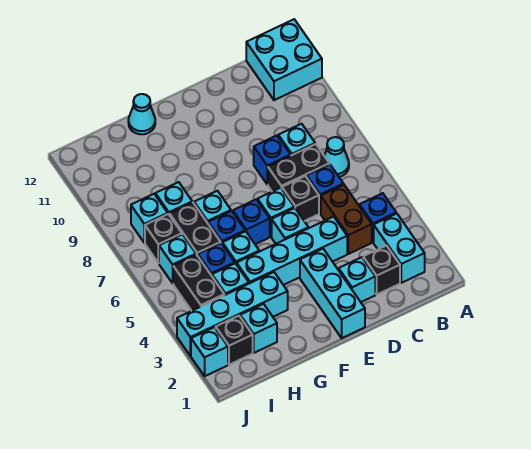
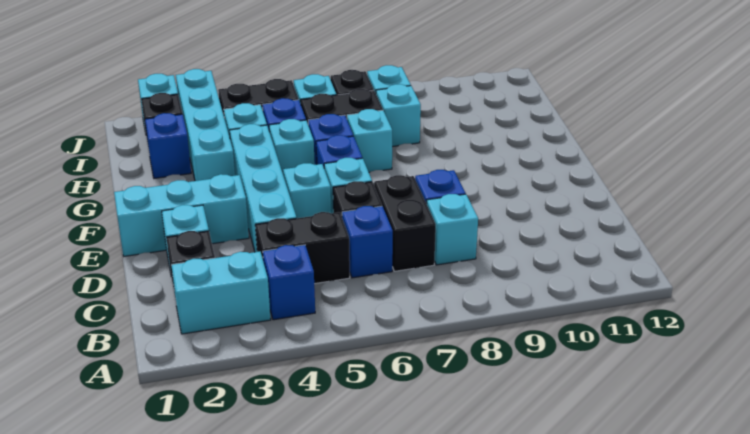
cyan 2x2 brick [246,19,322,100] -> none
cyan 1x1 cone [324,137,349,177] -> none
brown 1x2 brick [321,185,372,254] -> black 1x2 brick [255,212,350,284]
cyan 1x1 cone [128,94,155,134] -> none
cyan 1x1 brick [240,304,277,353] -> blue 1x1 brick [145,113,191,178]

